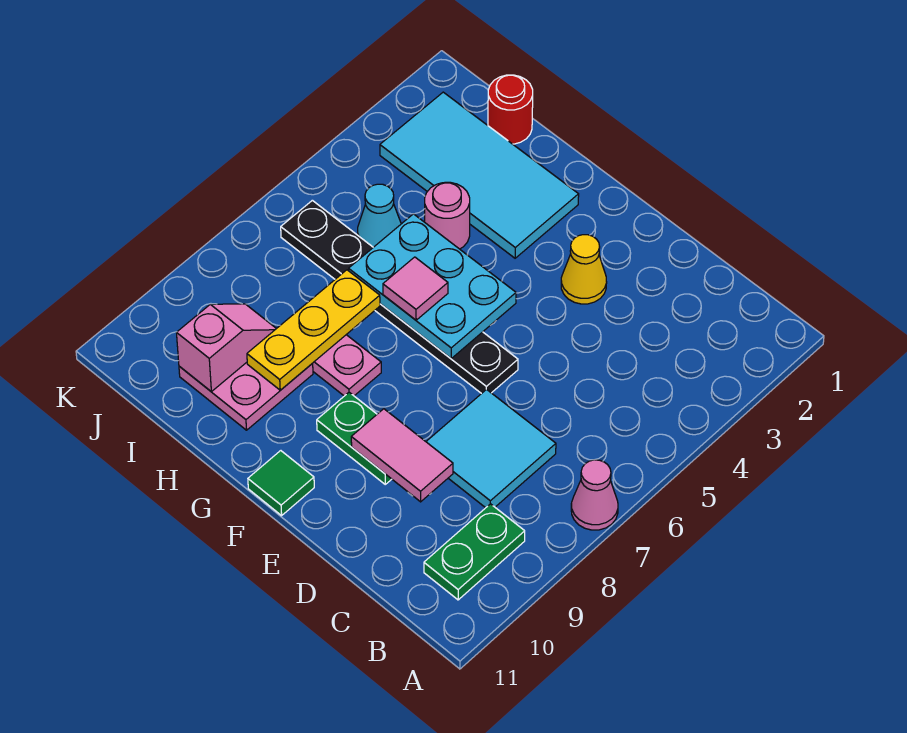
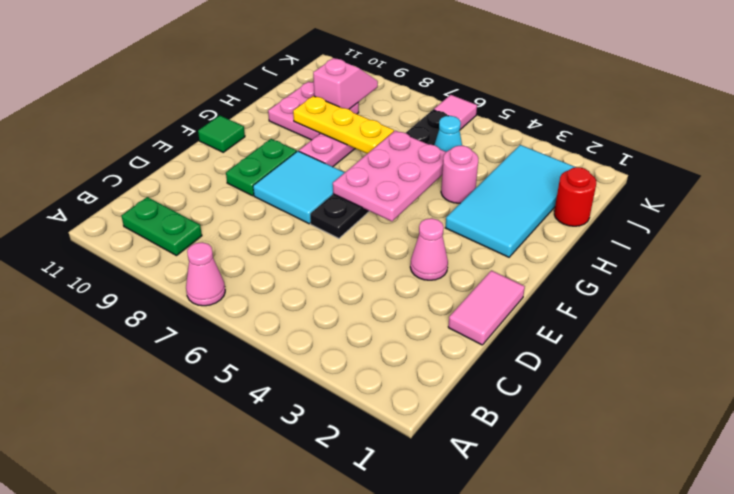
cyan 2x2 tile [426,389,556,508] -> cyan 2x2 tile moved to [253,151,345,224]
pink 1x2 tile [351,409,453,502] -> pink 1x2 tile moved to [448,271,525,345]
yellow 1x1 cone [561,235,607,304] -> pink 1x1 cone [410,218,448,280]
cyan 2x3 plate [349,214,516,358] -> pink 2x3 plate [333,131,446,221]
pink 1x1 tile [383,257,448,320] -> pink 1x1 tile moved to [434,95,477,130]
pink 1x2 slope [177,304,276,392] -> pink 1x2 slope turned to [313,58,378,109]

